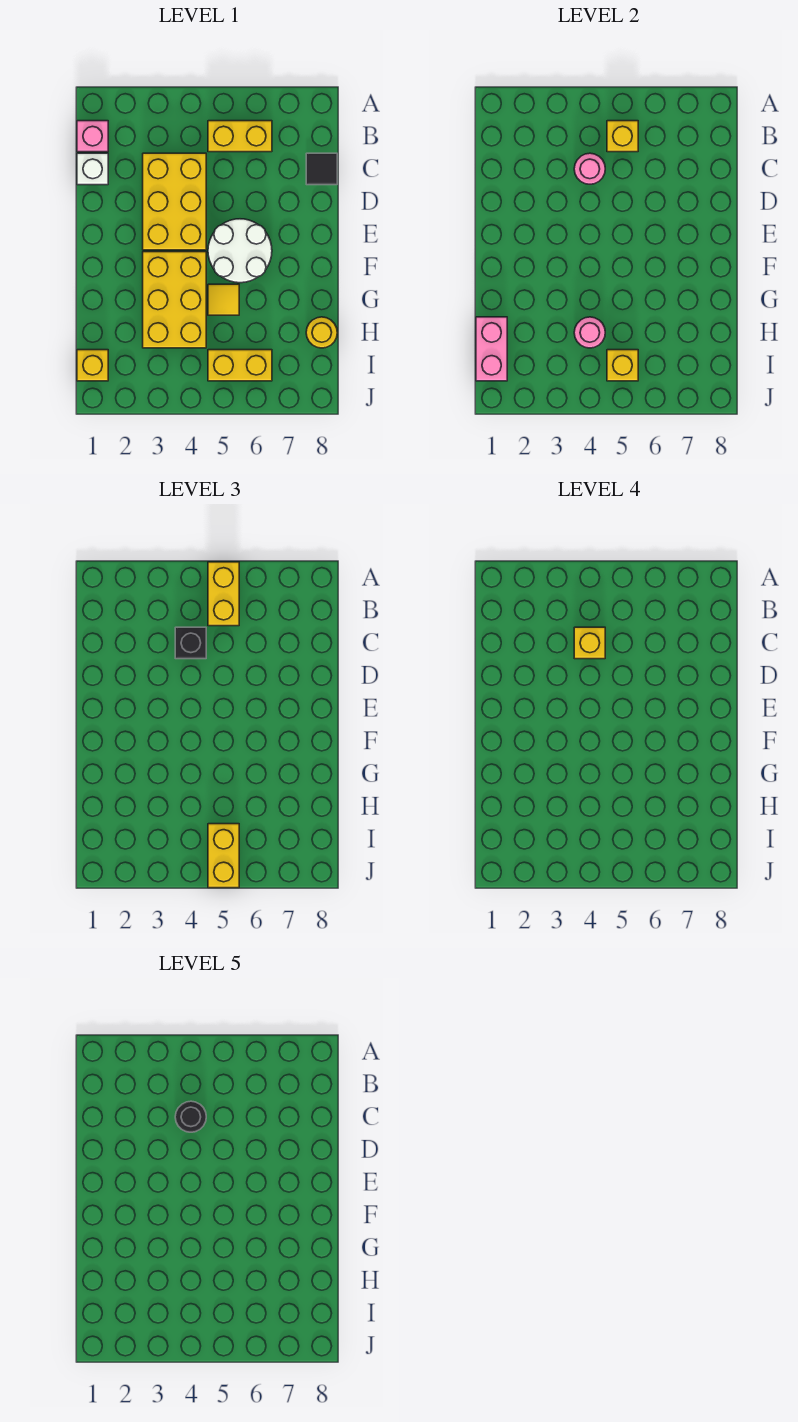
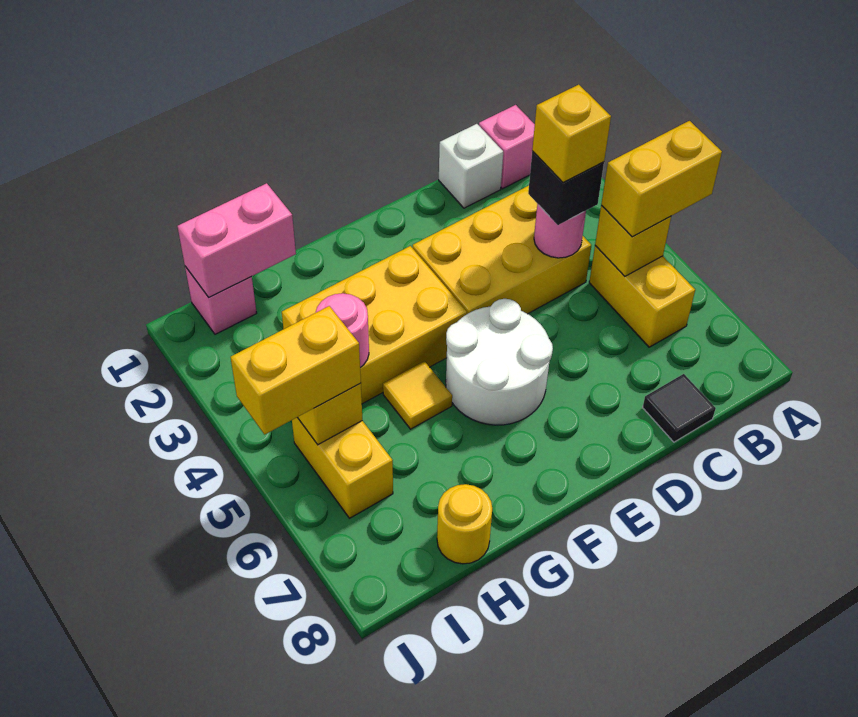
black 1x1 round brick [175,1101,206,1132] -> none
yellow 1x1 brick [77,350,108,381] -> pink 1x1 brick [185,266,257,334]

